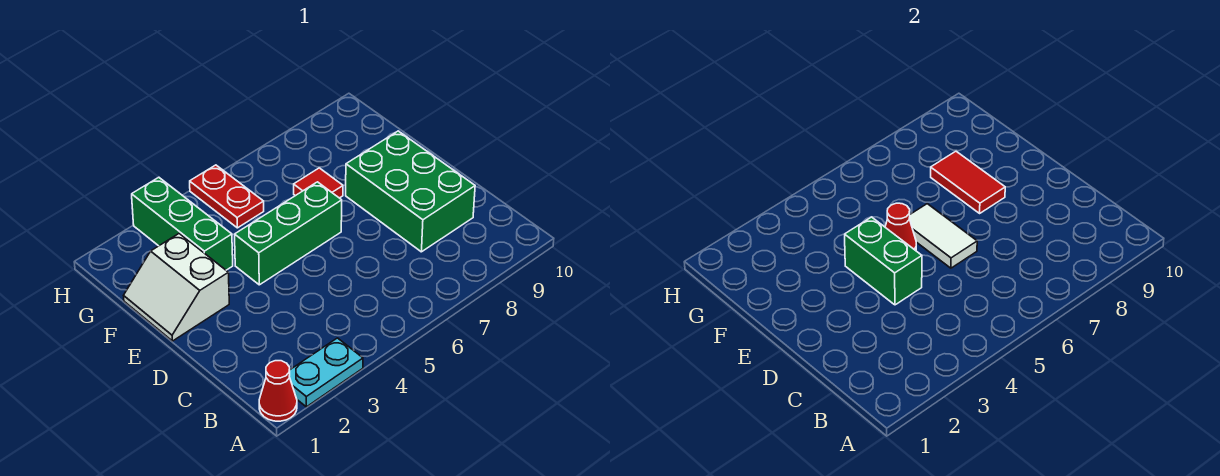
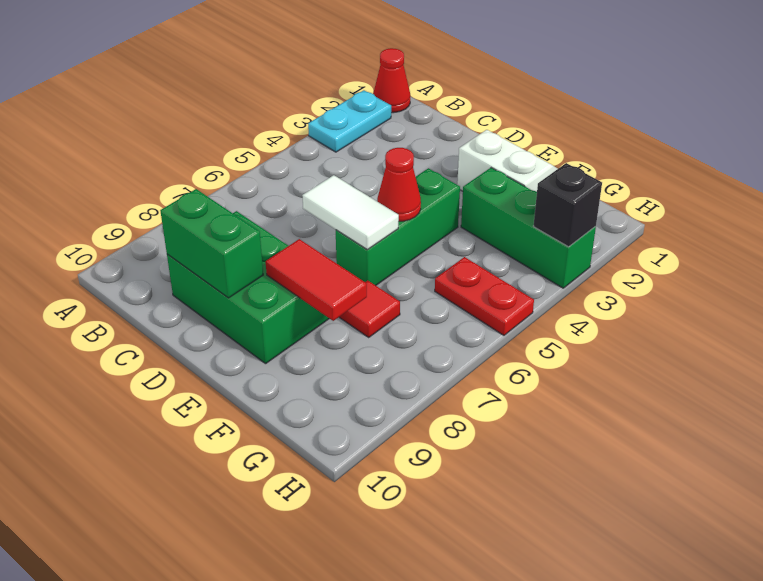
green 1x2 brick [845,217,922,305] -> green 1x2 brick moved to [160,189,263,298]
none -> black 1x1 brick [533,163,602,247]

